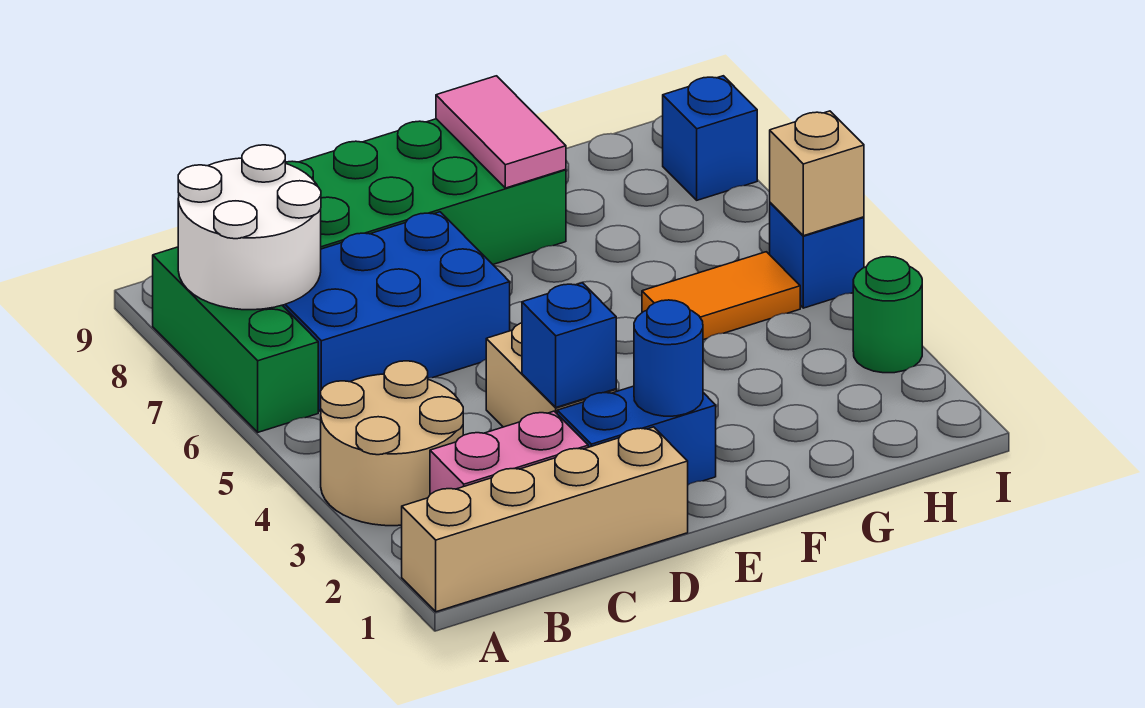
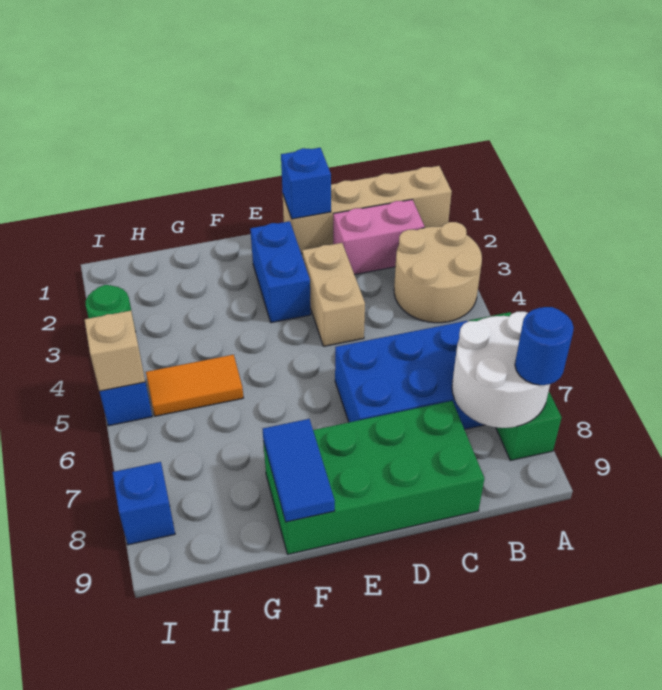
blue 1x2 brick [557,386,716,485] -> blue 1x2 brick turned to [250,221,311,323]
blue 1x1 brick [522,283,616,407] -> blue 1x1 brick moved to [281,148,331,219]
blue 1x1 round brick [634,300,703,416] -> blue 1x1 round brick moved to [515,307,574,385]
pink 1x2 tile [436,76,566,188] -> blue 1x2 tile [263,419,335,522]

